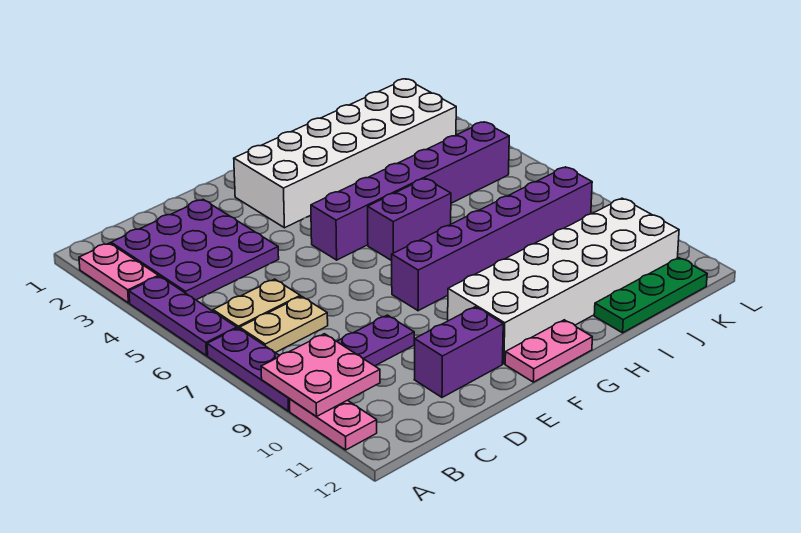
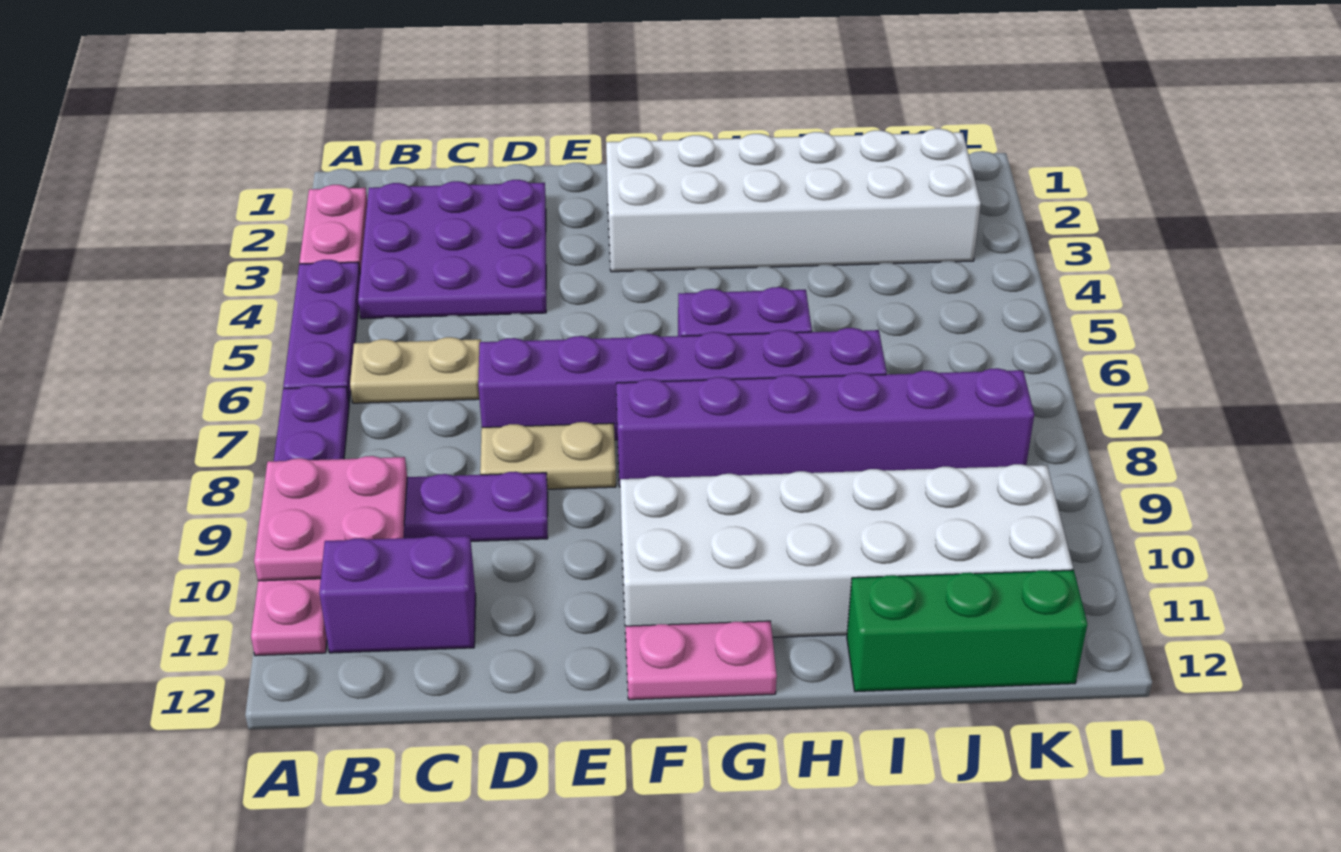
tan 1x2 plate [240,296,328,353] -> tan 1x2 plate moved to [480,422,616,489]
purple 1x2 brick [414,307,503,397] -> purple 1x2 brick moved to [319,536,476,653]
purple 1x6 brick [311,122,509,260] -> purple 1x6 brick moved to [478,328,887,440]
green 1x3 plate [594,258,707,333] -> green 1x3 brick [847,570,1087,692]

